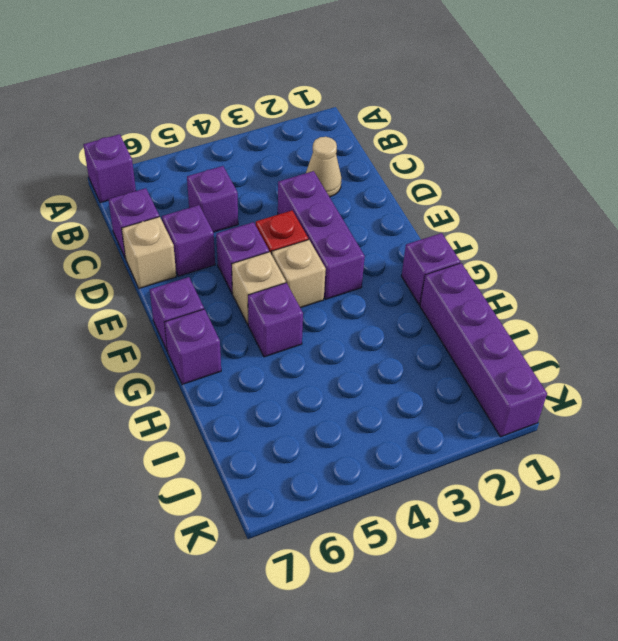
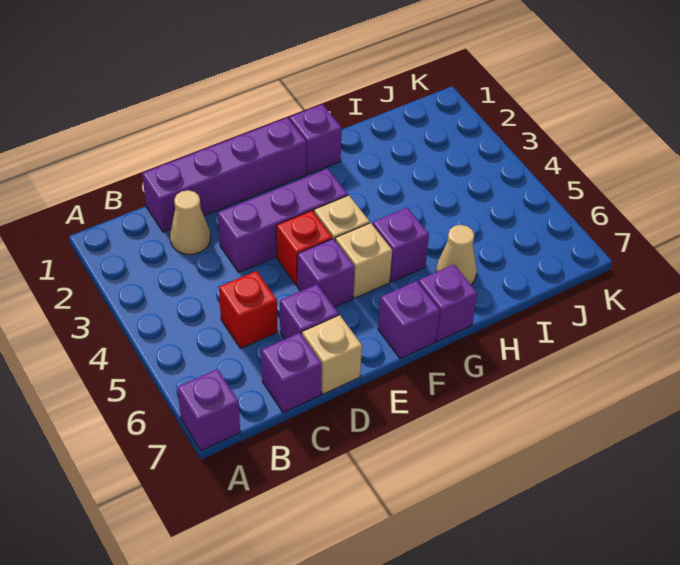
purple 1x1 brick [187,166,238,232] -> red 1x1 brick [219,271,277,348]
purple 1x4 brick [420,263,547,437] -> purple 1x4 brick moved to [142,118,306,232]
none -> tan 1x1 cone [436,225,477,285]

